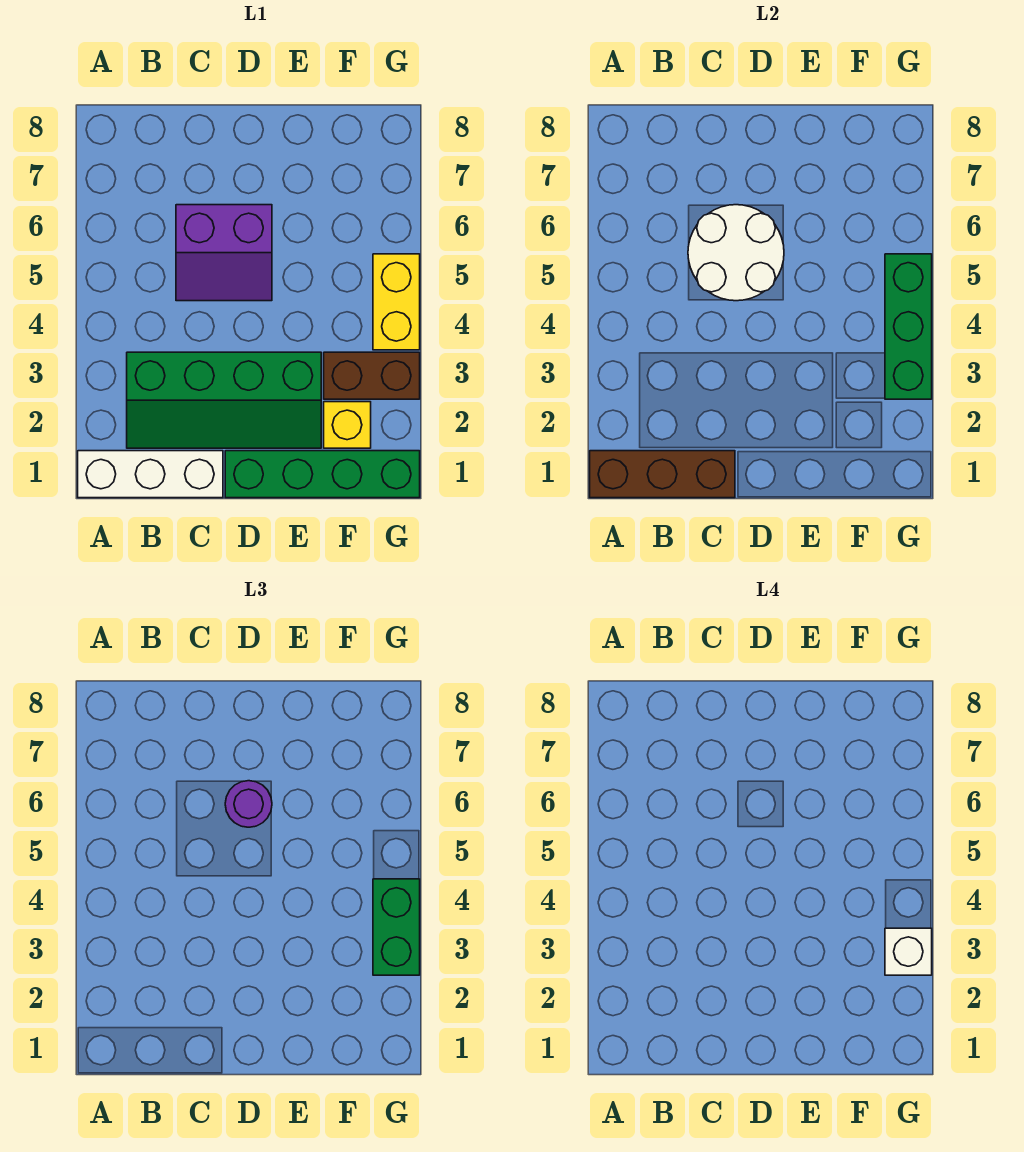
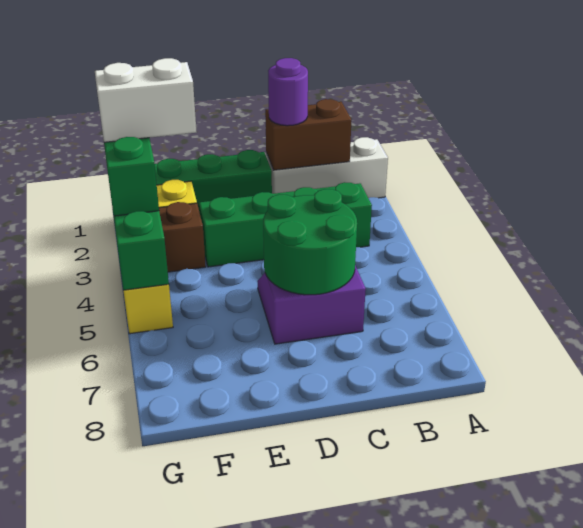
brown 1x3 brick [590,451,735,498] -> brown 1x2 brick [265,99,351,170]
white 2x2 round brick [688,205,784,301] -> green 2x2 round brick [263,189,357,295]
purple 1x1 round brick [225,781,272,827] -> purple 1x1 round brick moved to [268,58,308,126]
white 1x1 brick [885,928,932,975] -> white 1x2 brick [95,58,196,142]

